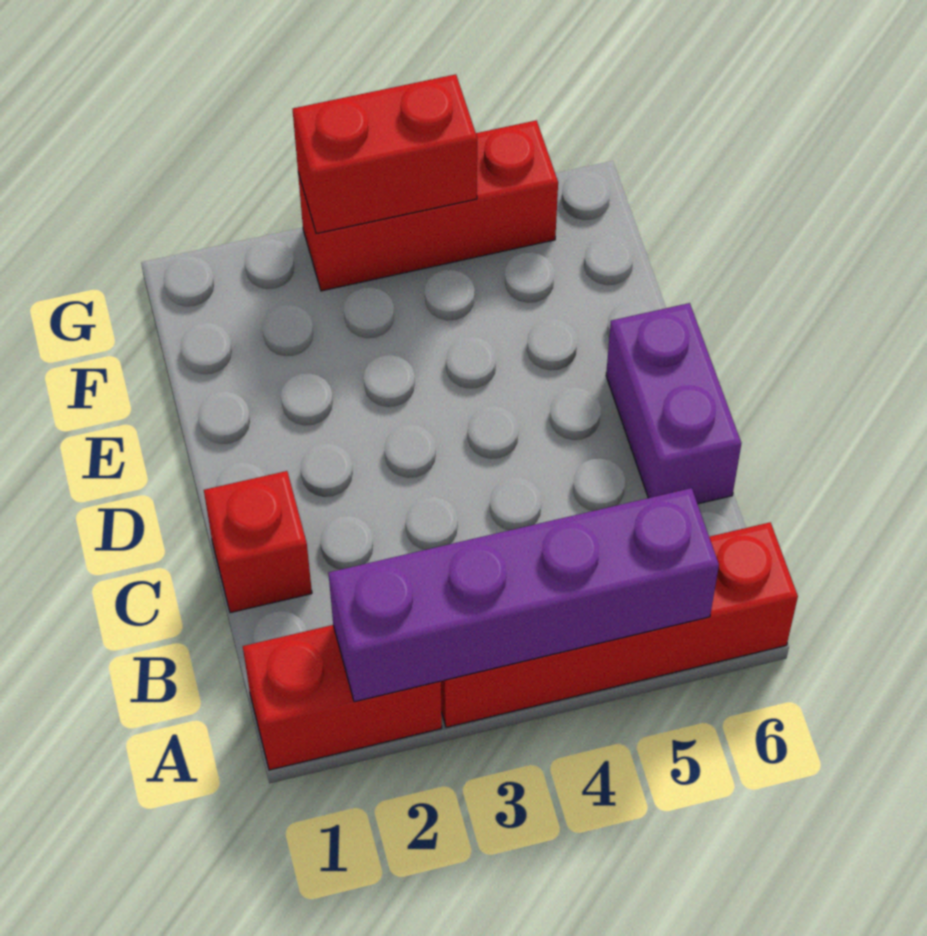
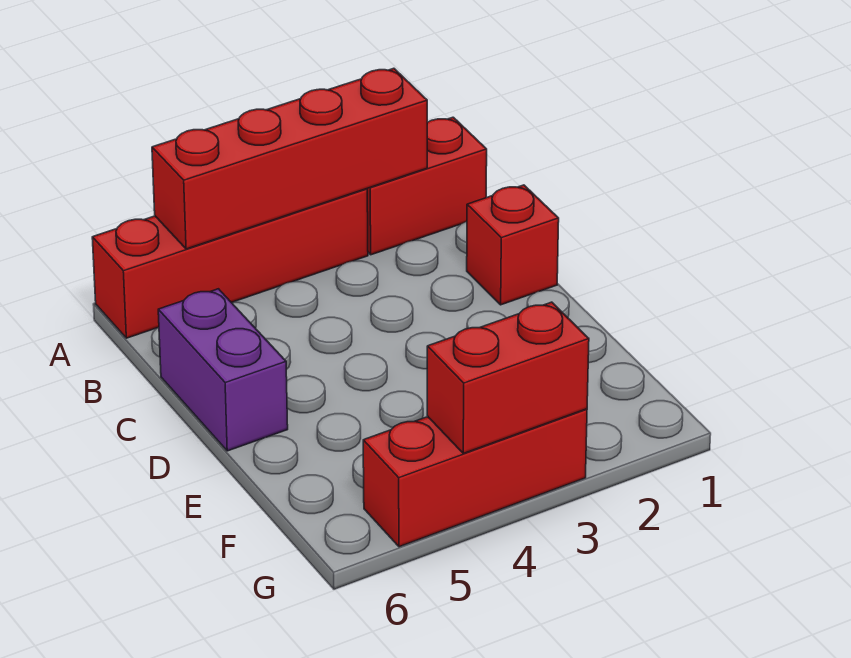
purple 1x4 brick [329,488,719,702] -> red 1x4 brick [152,68,427,249]

